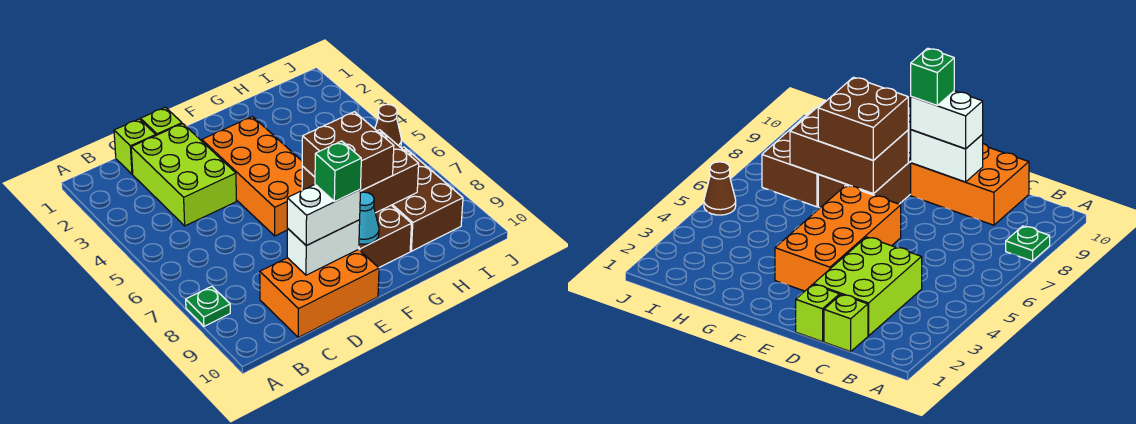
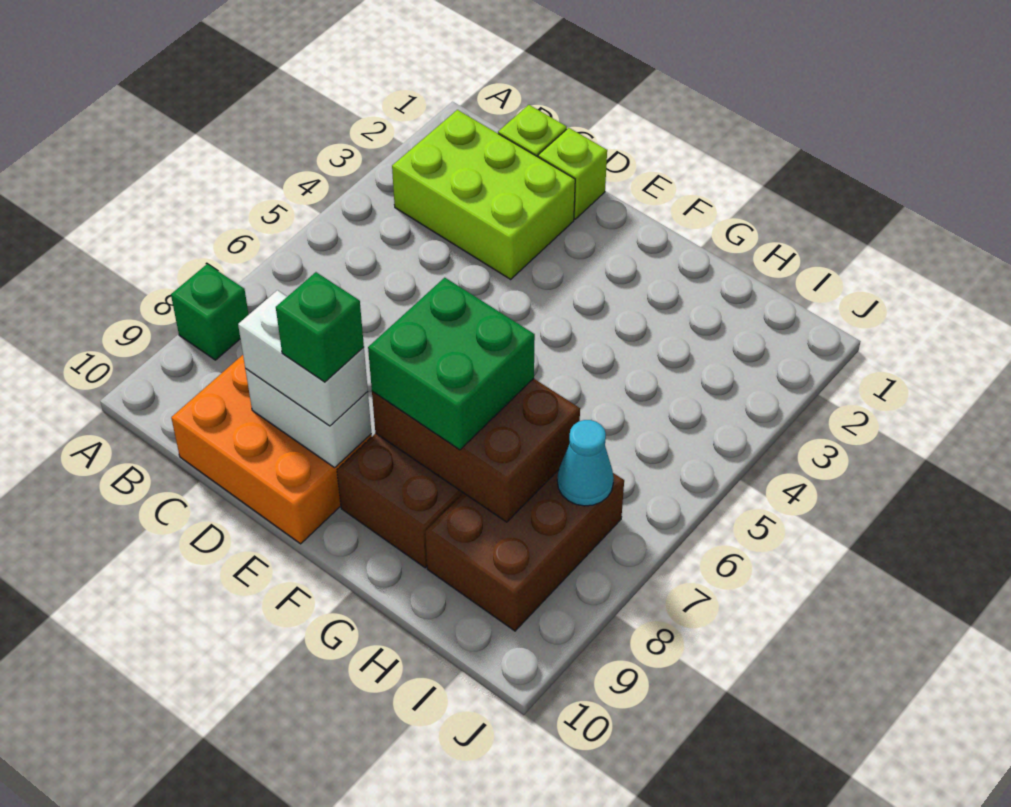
green 1x1 plate [186,286,230,326] -> green 1x1 brick [171,264,249,360]
lime 2x3 brick [131,124,236,226] -> lime 2x3 brick turned to [392,110,575,279]
orange 2x4 brick [202,117,302,236] -> none
brown 2x2 brick [302,112,394,191] -> green 2x2 brick [368,278,535,450]
cyan 1x1 cone [359,192,379,244] -> cyan 1x1 cone moved to [557,420,614,506]
brown 1x1 cone [375,104,402,147] -> none

